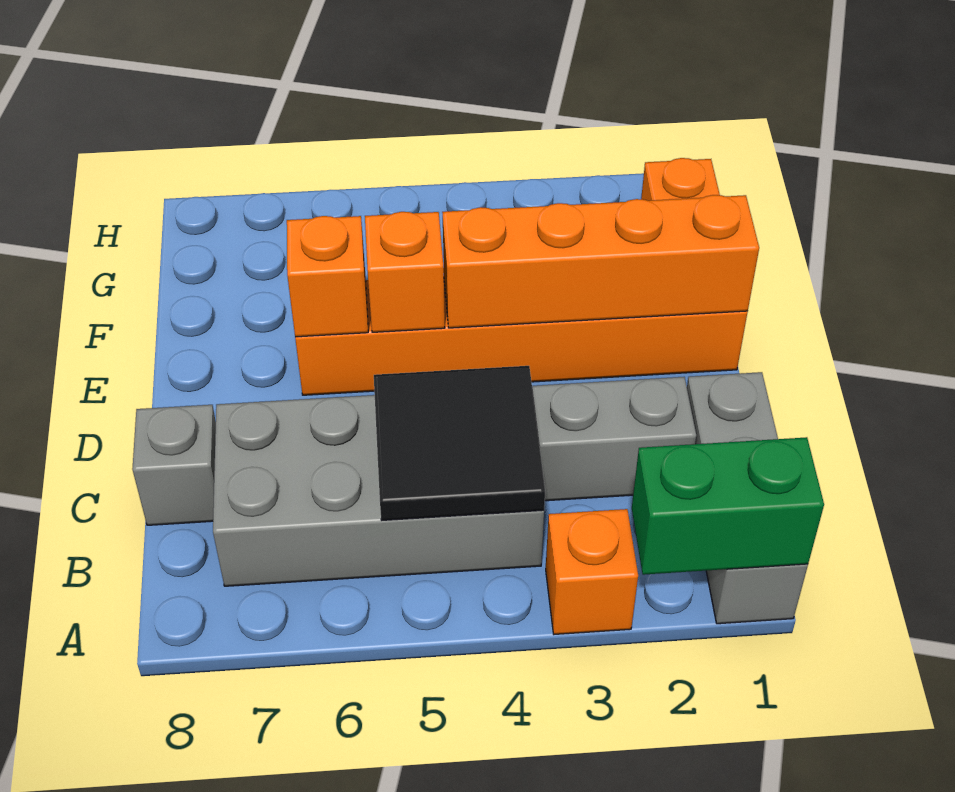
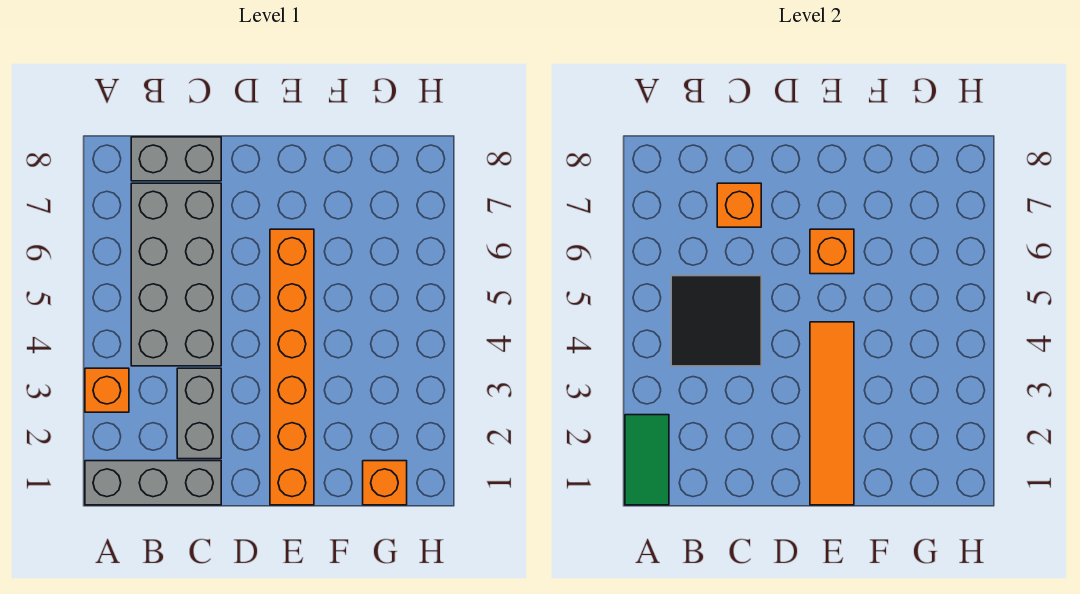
green 1x2 brick [632,437,824,575] -> green 1x2 tile [625,415,669,505]
grey 1x1 brick [132,405,216,525] -> grey 1x2 brick [131,137,221,181]
orange 1x4 brick [442,195,759,328] -> orange 1x4 tile [810,322,854,505]
orange 1x1 brick [365,212,445,332] -> orange 1x1 brick moved to [717,183,761,227]

